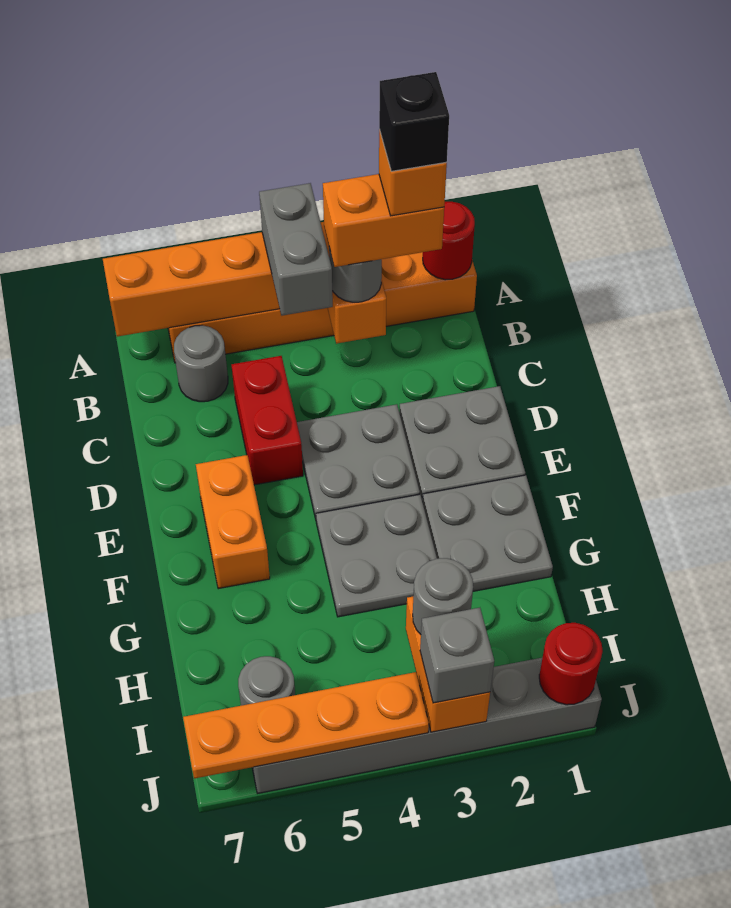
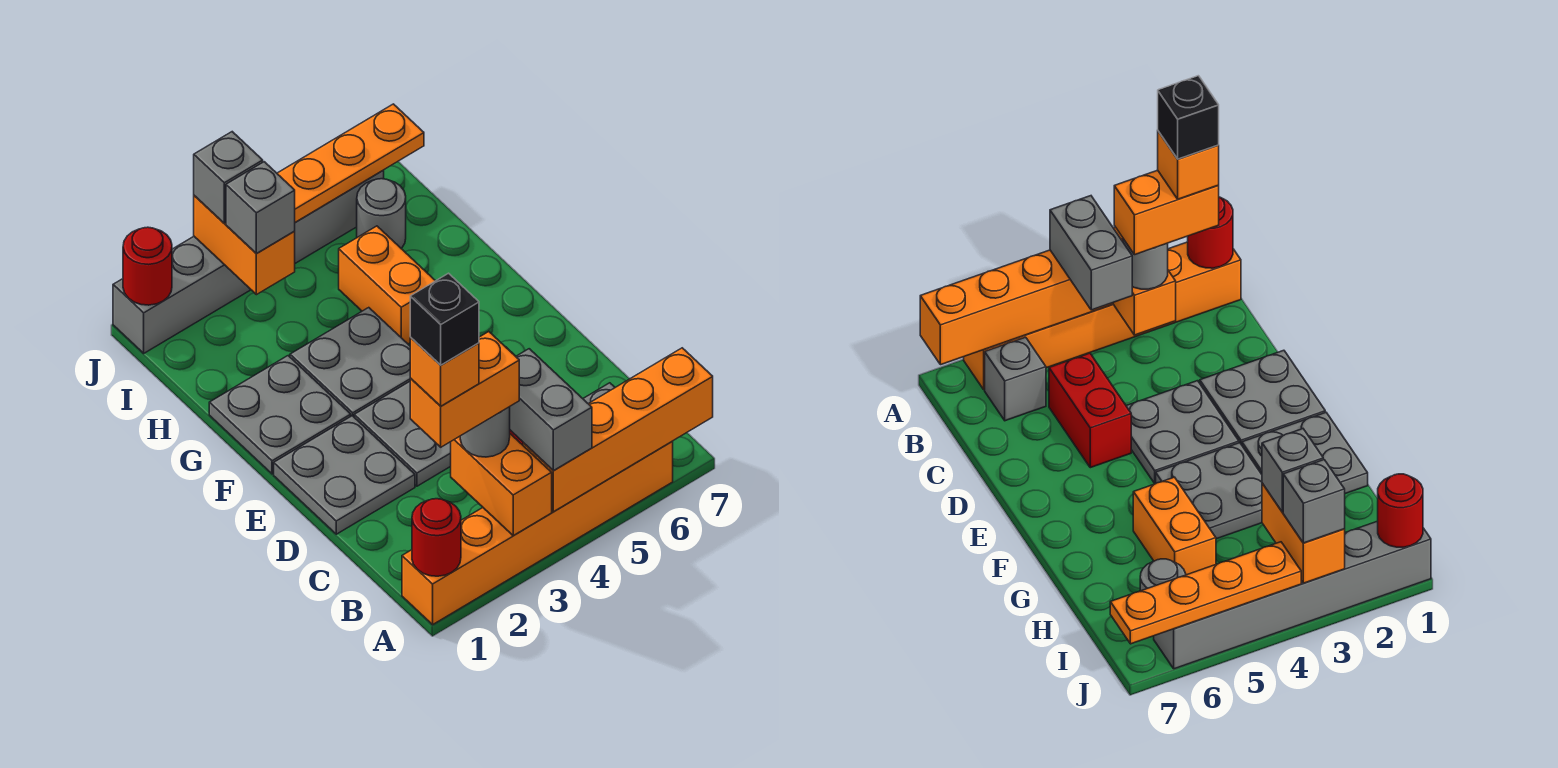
grey 1x1 round brick [174,325,228,402] -> grey 1x1 brick [985,337,1046,421]
orange 1x2 brick [196,455,270,589] -> orange 1x2 brick moved to [339,226,435,344]
grey 1x1 round brick [413,558,473,634] -> grey 1x1 brick [226,162,295,253]

